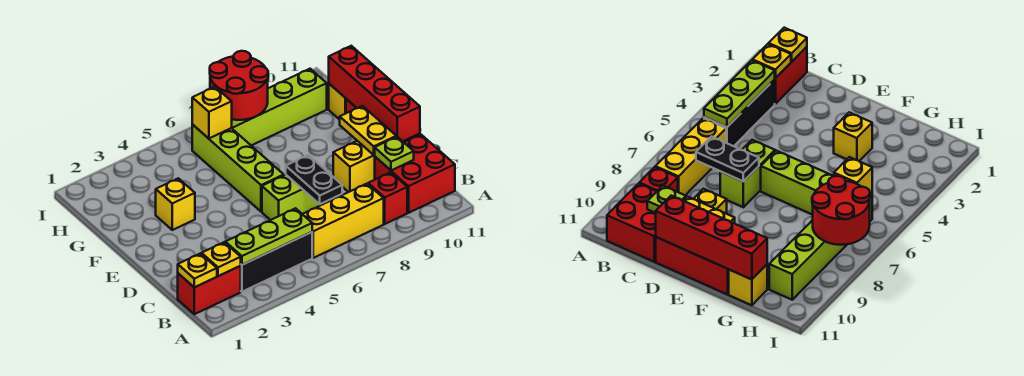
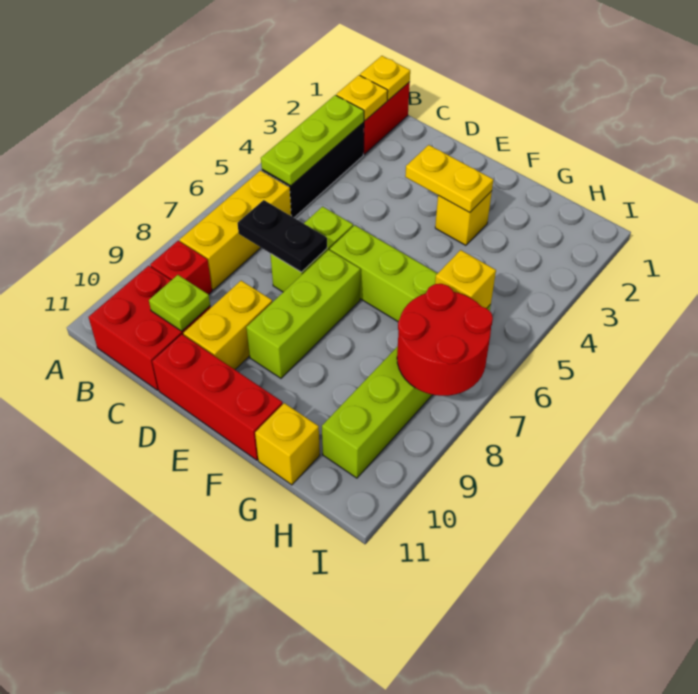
yellow 1x2 plate [340,106,396,155] -> yellow 1x2 plate moved to [405,145,493,213]
red 1x4 brick [329,46,420,141] -> none
none -> lime 1x3 brick [246,250,360,378]

